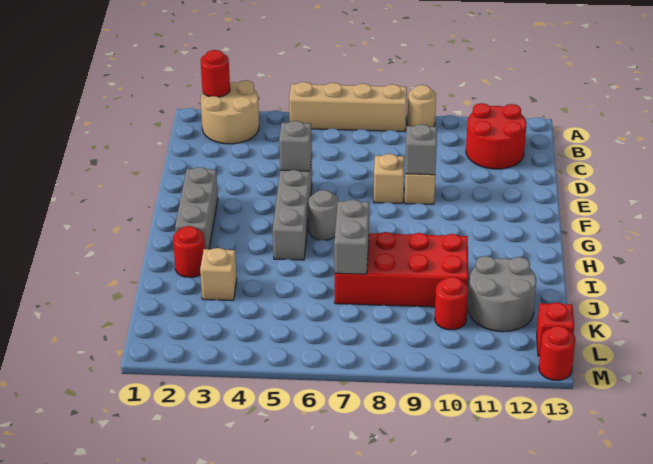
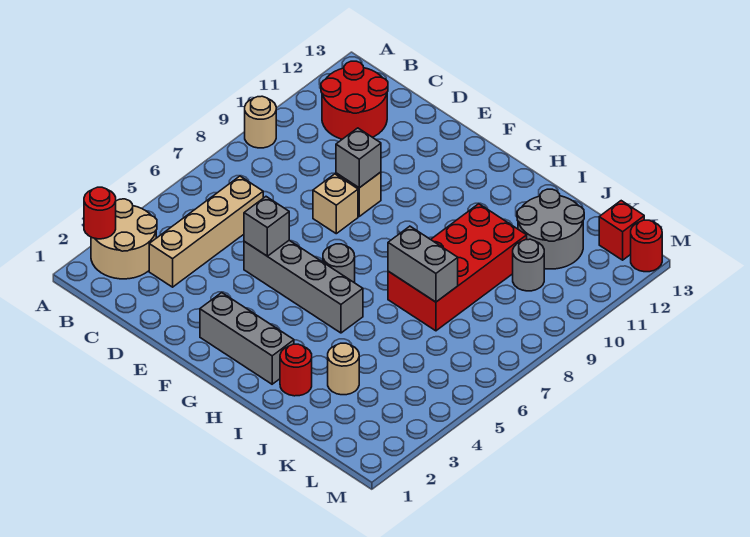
tan 1x4 brick [289,82,407,131] -> tan 1x4 brick moved to [149,176,263,287]
tan 1x1 brick [200,248,237,300] -> tan 1x1 round brick [328,343,359,395]
red 1x1 round brick [435,277,468,330] -> grey 1x1 round brick [513,239,544,291]

